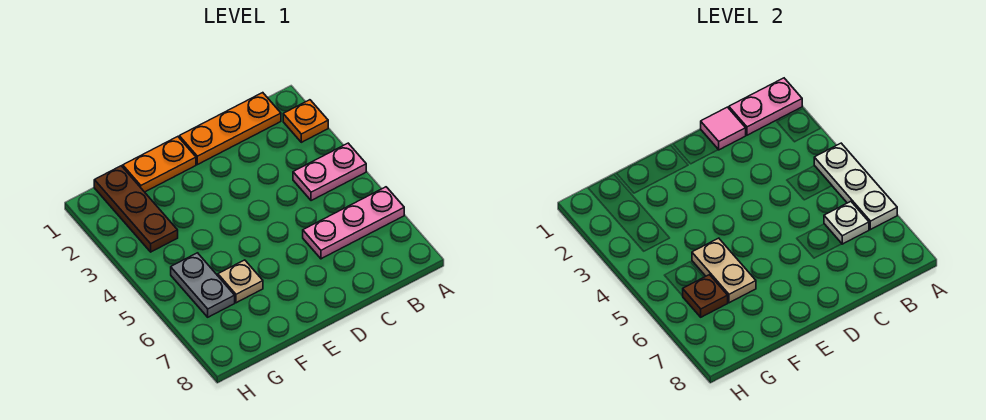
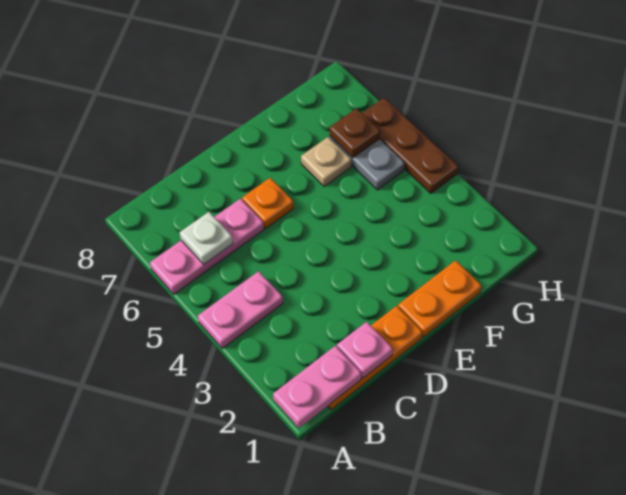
orange 1x1 plate [283,100,328,142] -> orange 1x1 plate moved to [242,178,294,228]
white 1x3 plate [814,143,897,230] -> none
pink 1x1 tile [701,107,746,150] -> pink 1x1 plate [337,322,393,378]
tan 1x2 plate [692,238,756,303] -> none
brown 1x3 plate [94,166,178,252] -> brown 1x3 plate moved to [362,98,458,193]

